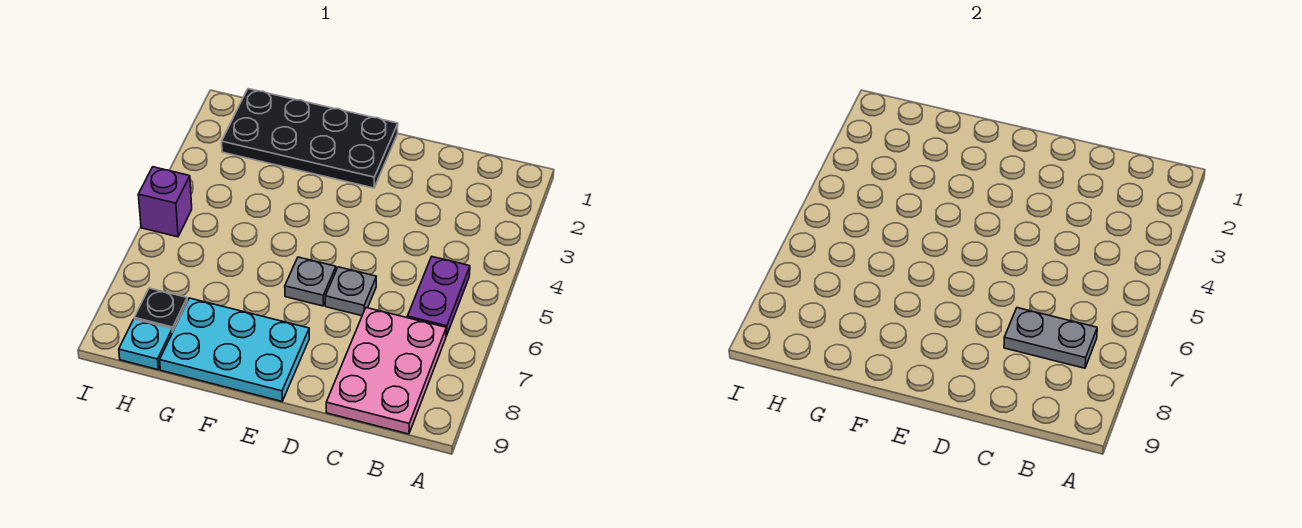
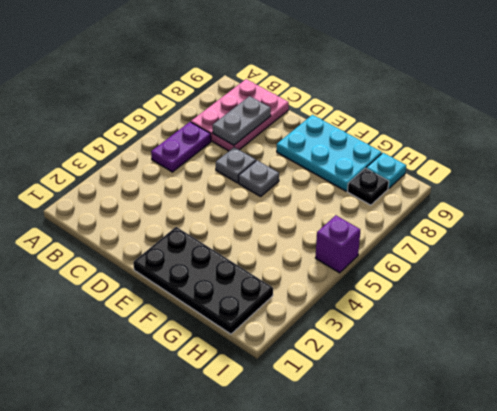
grey 1x2 plate [1004,308,1097,368] -> grey 1x2 plate turned to [213,96,271,145]

